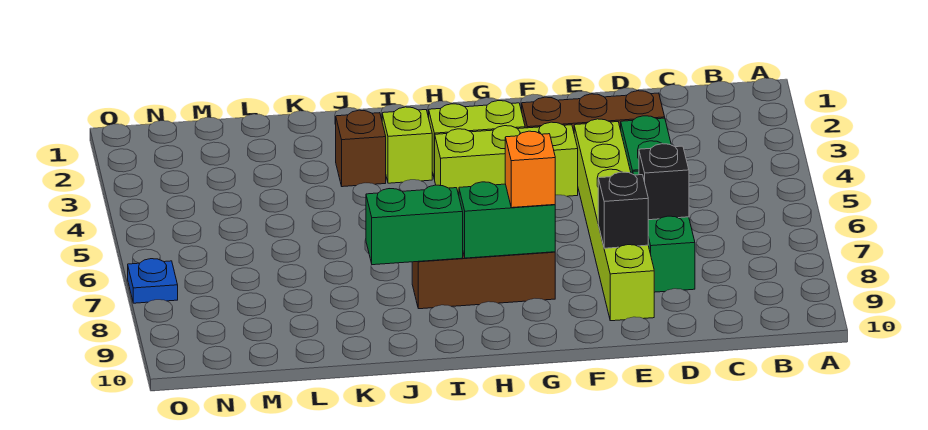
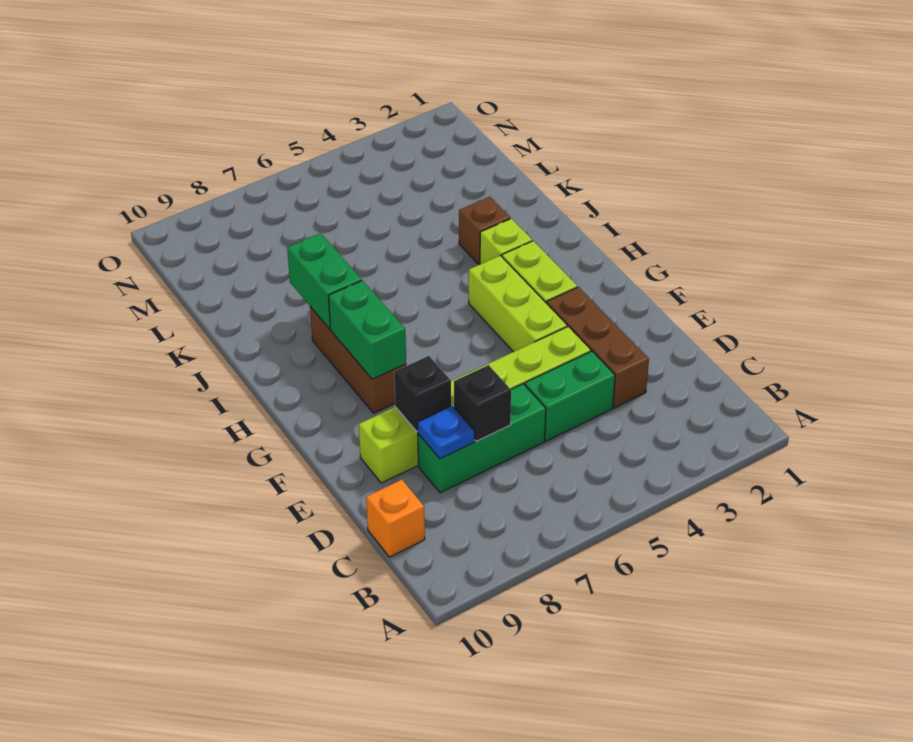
orange 1x1 brick [505,131,555,208] -> orange 1x1 brick moved to [366,480,425,557]
blue 1x1 plate [128,259,178,303] -> blue 1x1 plate moved to [417,406,475,459]

